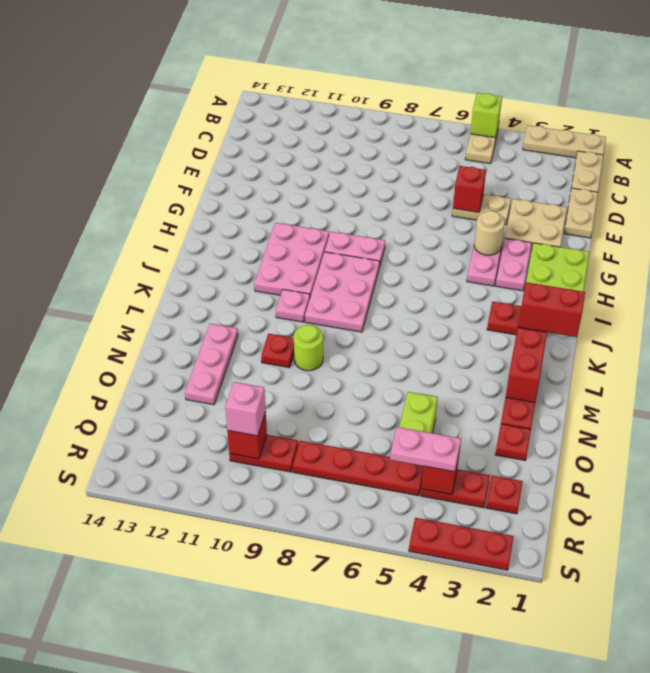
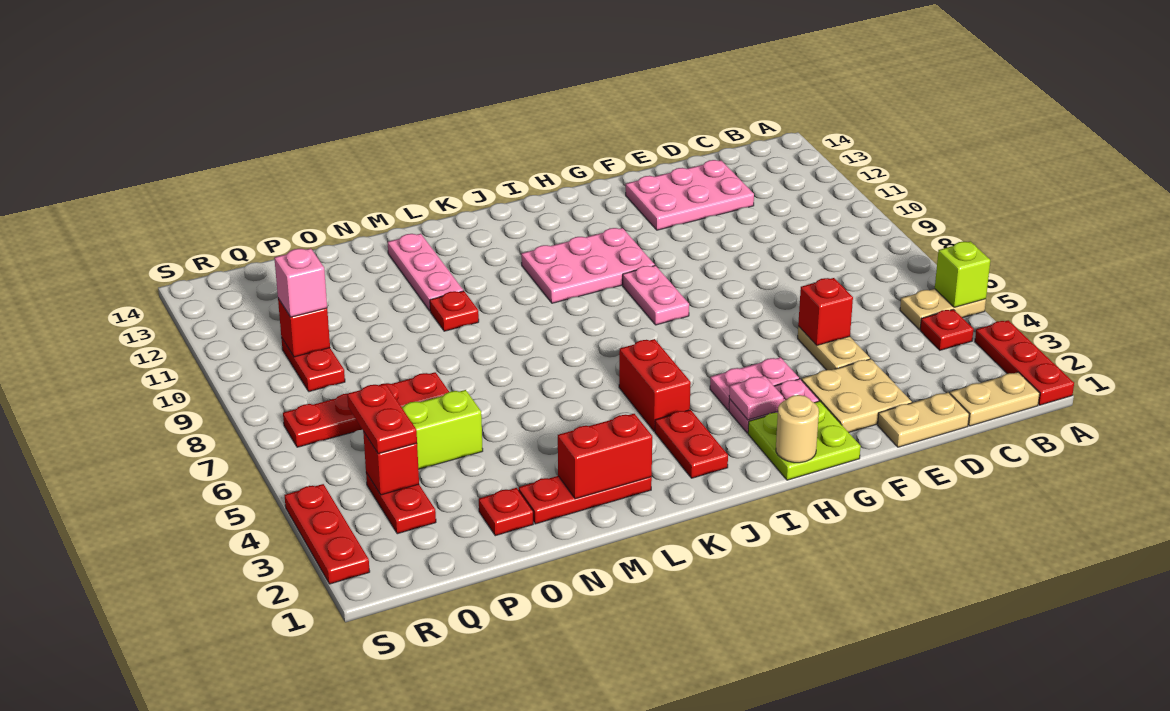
tan 1x3 plate [523,125,606,158] -> red 1x3 plate [975,320,1074,405]
tan 1x1 round brick [474,211,505,255] -> tan 1x1 round brick moved to [776,395,819,463]
pink 2x3 plate [305,252,380,332] -> pink 2x3 plate moved to [626,160,754,230]
red 1x2 brick [518,282,585,337] -> red 1x2 brick moved to [619,339,691,431]
pink 1x1 plate [276,289,310,322] -> pink 1x1 plate moved to [729,376,784,420]
lime 1x1 round brick [294,325,323,371] -> none
pink 1x3 plate [185,324,238,405] -> pink 1x3 plate turned to [388,234,463,311]
red 1x1 plate [486,476,523,514] -> red 1x1 plate moved to [920,309,973,350]
pink 1x2 plate [390,427,461,472] -> red 1x2 plate [347,384,417,454]
red 1x4 plate [293,441,423,496] -> red 1x4 plate turned to [283,372,449,447]

